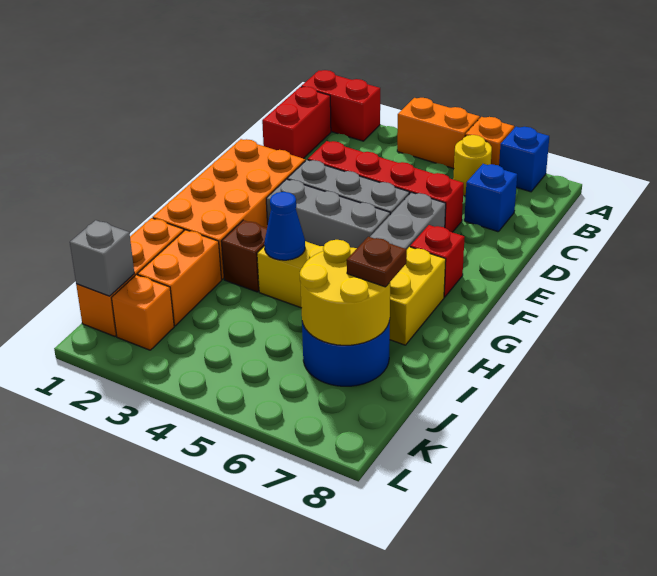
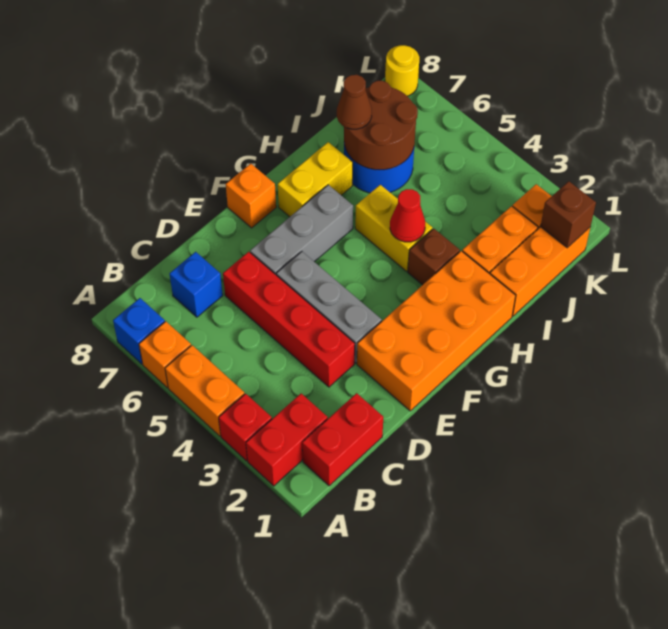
red 1x2 brick [301,70,380,141] -> red 1x2 brick turned to [246,394,328,486]
yellow 1x1 round brick [453,135,492,196] -> yellow 1x1 round brick moved to [385,45,419,96]
grey 1x3 brick [266,179,390,248] -> none
red 1x1 brick [410,225,465,297] -> red 1x1 brick moved to [219,394,272,461]
none -> orange 1x1 brick [226,164,276,228]
blue 1x1 cone [264,192,305,260] -> red 1x1 cone [390,189,425,242]
yellow 2x2 round brick [300,240,390,345] -> brown 2x2 round brick [344,81,418,170]
brown 1x1 plate [347,237,407,287] -> brown 1x1 cone [337,75,372,129]
grey 1x1 brick [70,220,134,296] -> brown 1x1 brick [540,181,596,248]

